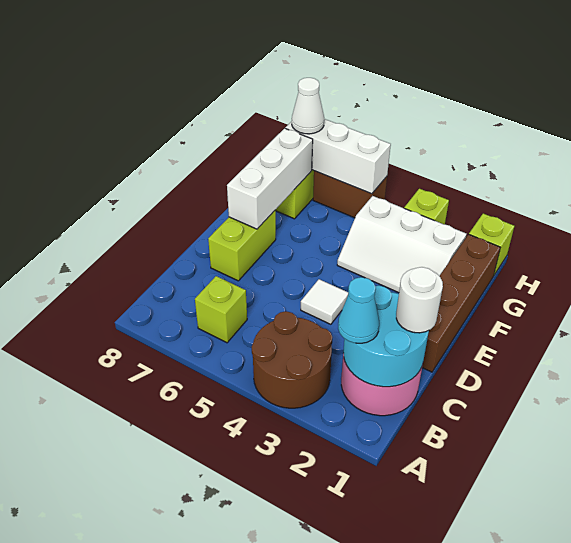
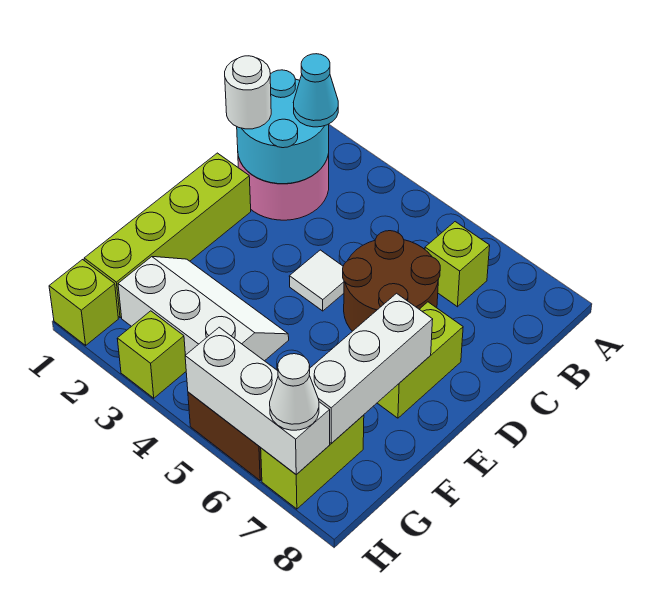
brown 2x2 round brick [252,311,332,408] -> brown 2x2 round brick moved to [343,231,440,331]
brown 1x4 brick [422,234,500,372] -> lime 1x4 brick [84,153,251,318]

